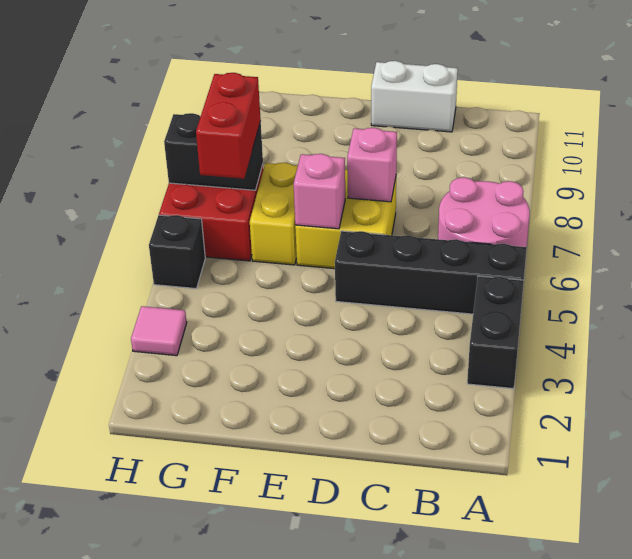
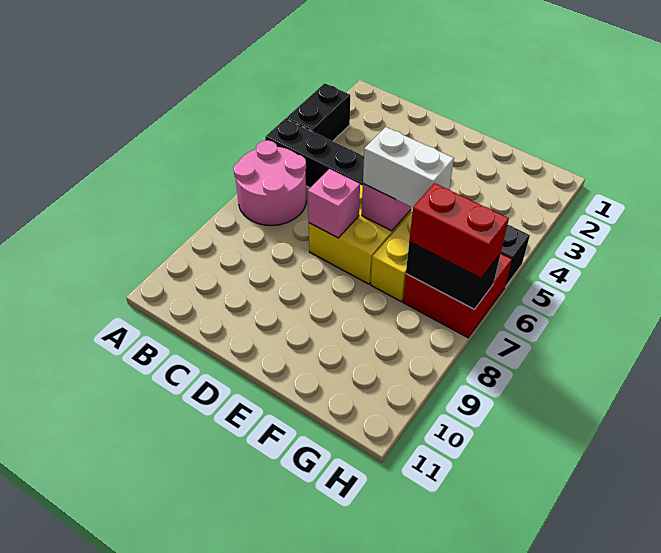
white 1x2 brick [371,61,458,132] -> white 1x2 brick moved to [363,127,454,208]
red 1x2 brick [196,73,261,179] -> red 1x2 brick turned to [409,183,509,278]
pink 1x1 tile [131,306,187,356] -> none

